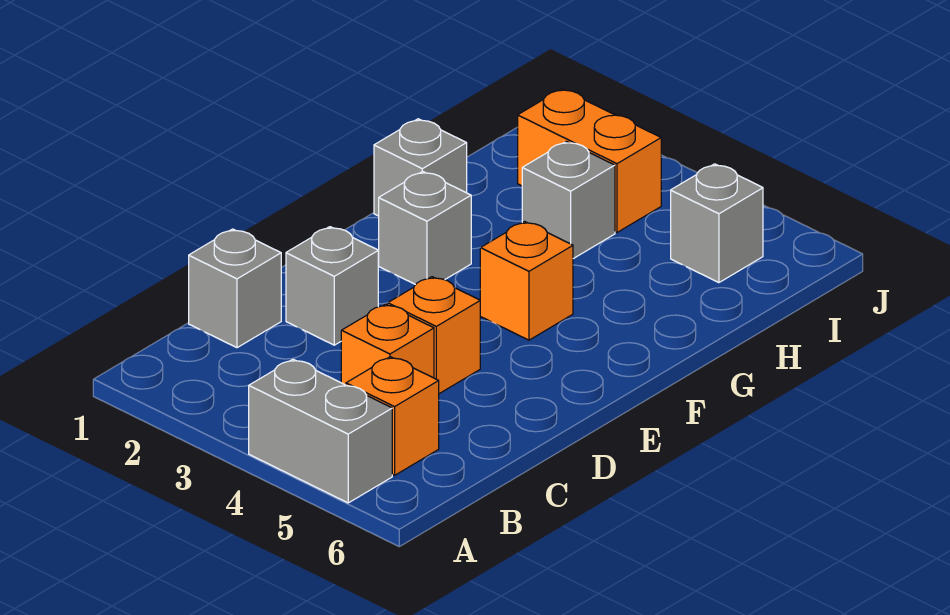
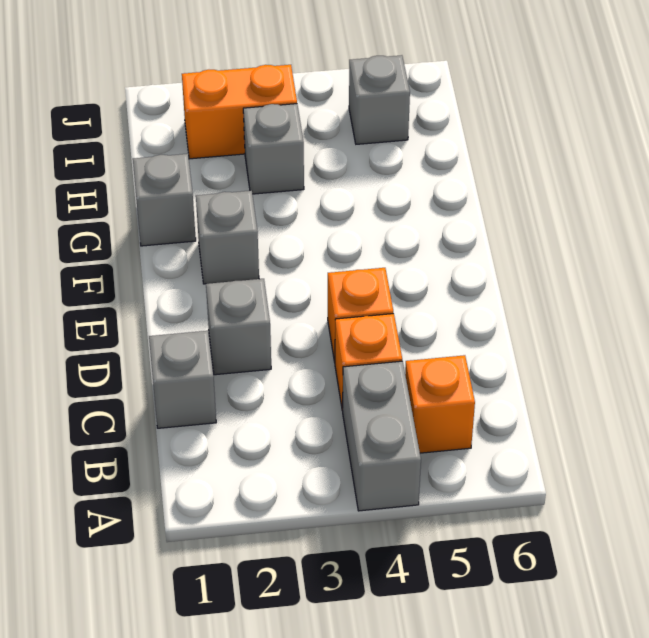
grey 1x2 brick [249,359,392,503] -> grey 1x2 brick turned to [343,361,421,511]
orange 1x1 brick [480,222,573,340] -> none

